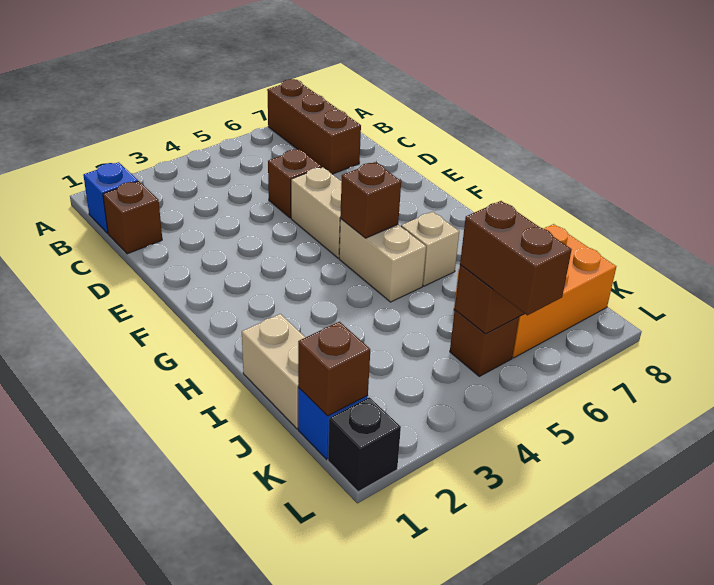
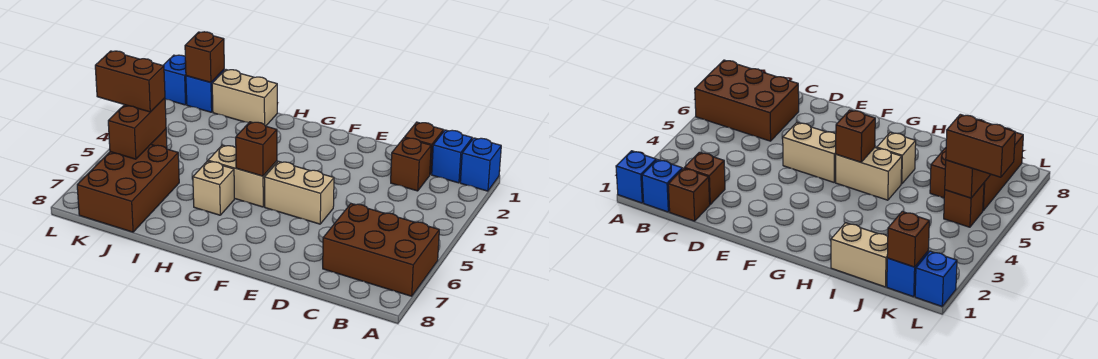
none -> blue 1x1 brick [460,138,501,191]
brown 1x3 brick [267,79,361,174] -> brown 2x3 brick [323,204,439,296]
brown 1x1 brick [268,149,322,218] -> brown 1x1 brick moved to [391,138,431,191]
orange 2x3 brick [454,224,616,358] -> brown 2x3 brick [77,144,179,232]
black 1x1 brick [328,397,401,492] -> blue 1x1 brick [163,55,187,105]

